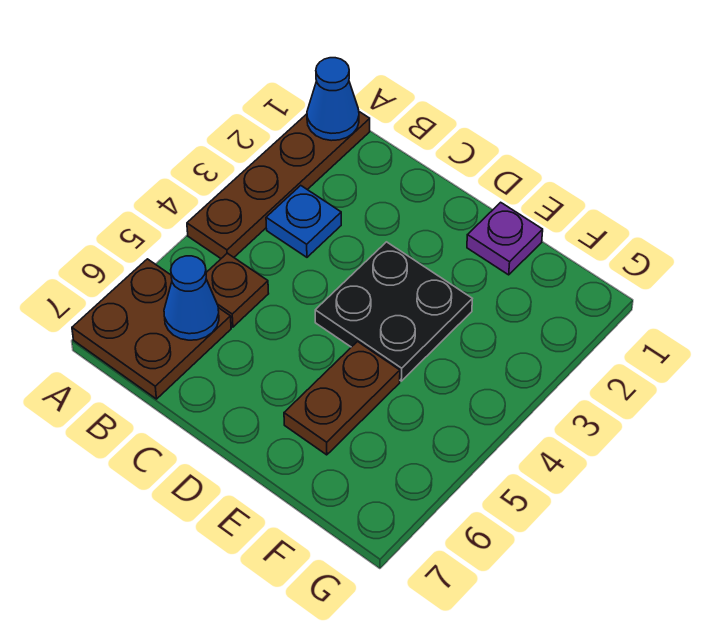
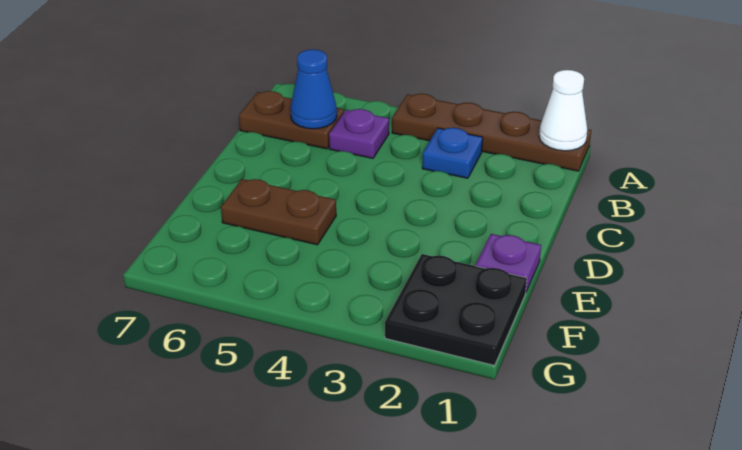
blue 1x1 cone [307,58,359,141] -> white 1x1 cone [539,70,587,151]
brown 2x2 plate [72,259,231,399] -> brown 1x2 plate [239,91,344,149]
brown 1x1 plate [206,253,269,327] -> purple 1x1 plate [329,109,389,158]
black 2x2 plate [315,242,472,381] -> black 2x2 plate moved to [385,254,527,365]

